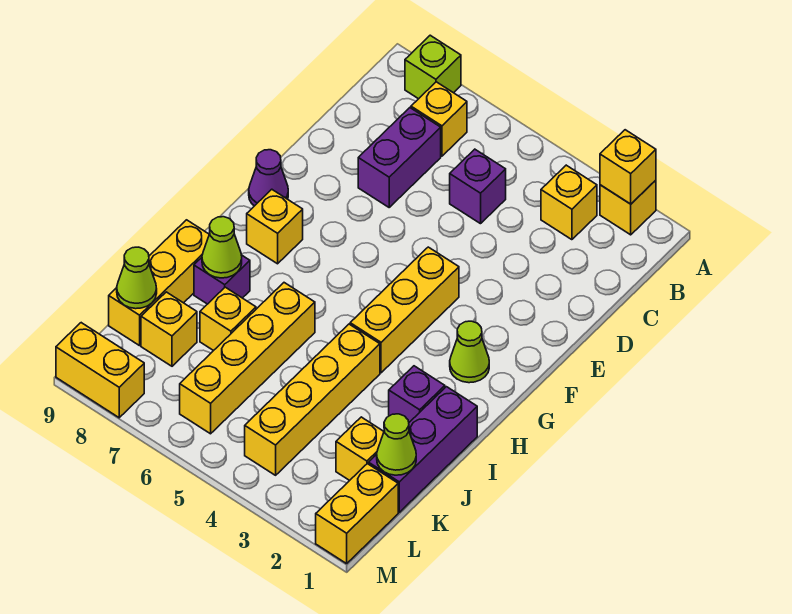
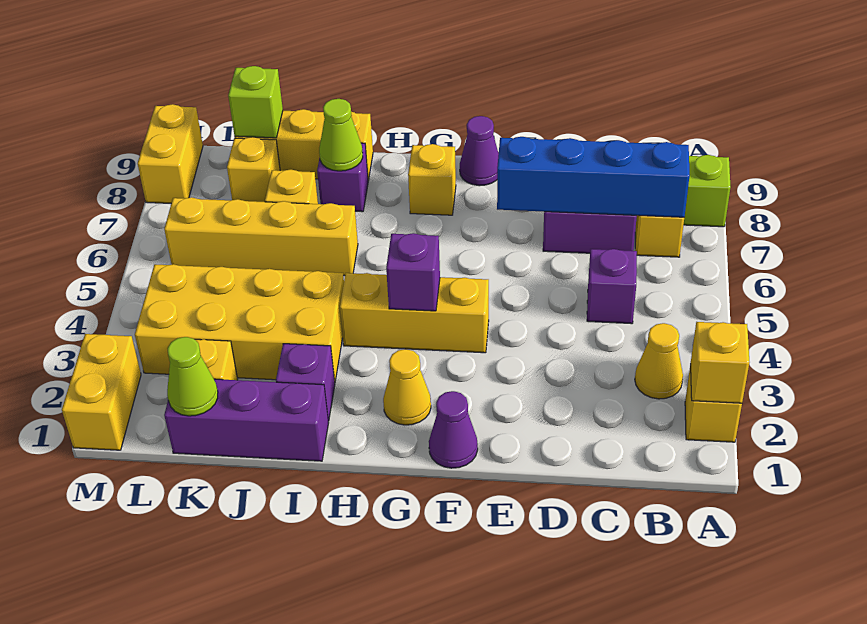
yellow 1x1 brick [541,165,597,240] -> yellow 1x1 cone [635,323,683,399]
none -> blue 1x4 brick [497,137,690,217]
none -> purple 1x1 cone [429,391,478,468]
lime 1x1 cone [450,321,489,383] -> yellow 1x1 cone [383,349,431,425]
none -> purple 1x1 brick [386,233,440,311]
yellow 1x4 brick [245,324,380,475] -> yellow 2x4 brick [135,264,344,381]
lime 1x1 cone [117,247,157,309] -> lime 1x1 brick [228,66,283,138]
yellow 1x2 brick [316,464,398,564] -> yellow 1x2 brick turned to [62,334,141,450]

